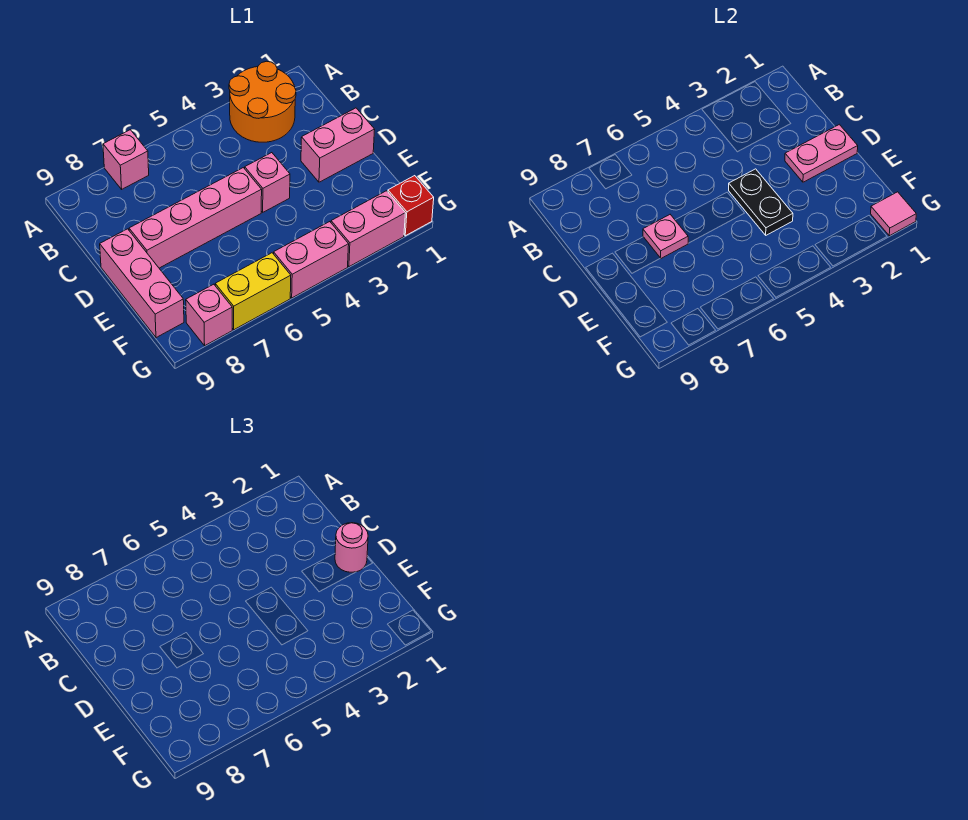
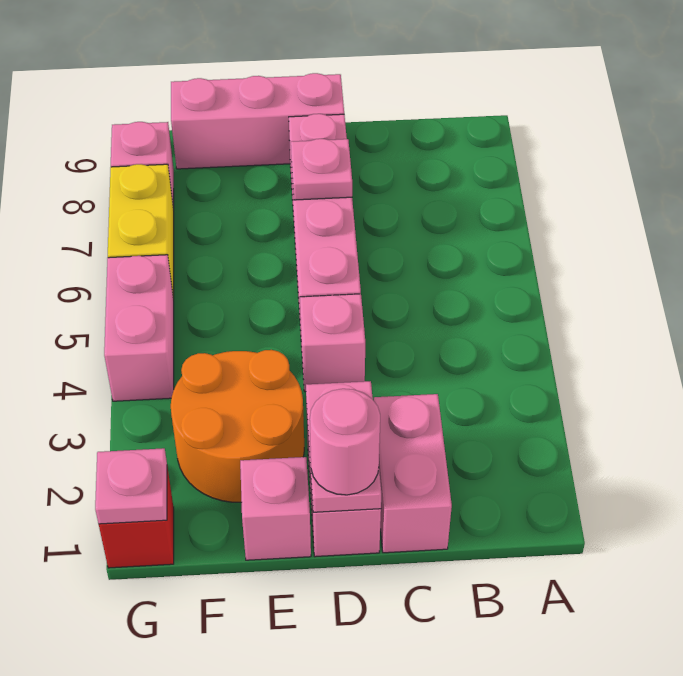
orange 2x2 round brick [229,61,296,142] -> orange 2x2 round brick moved to [171,350,304,502]
pink 1x1 brick [103,130,149,189] -> pink 1x1 brick moved to [240,457,311,560]
black 1x2 plate [729,169,793,235] -> none
pink 1x1 tile [871,192,916,236] -> pink 1x1 plate [95,448,167,524]
pink 1x2 brick [331,191,405,267] -> pink 1x2 brick moved to [374,394,452,553]

